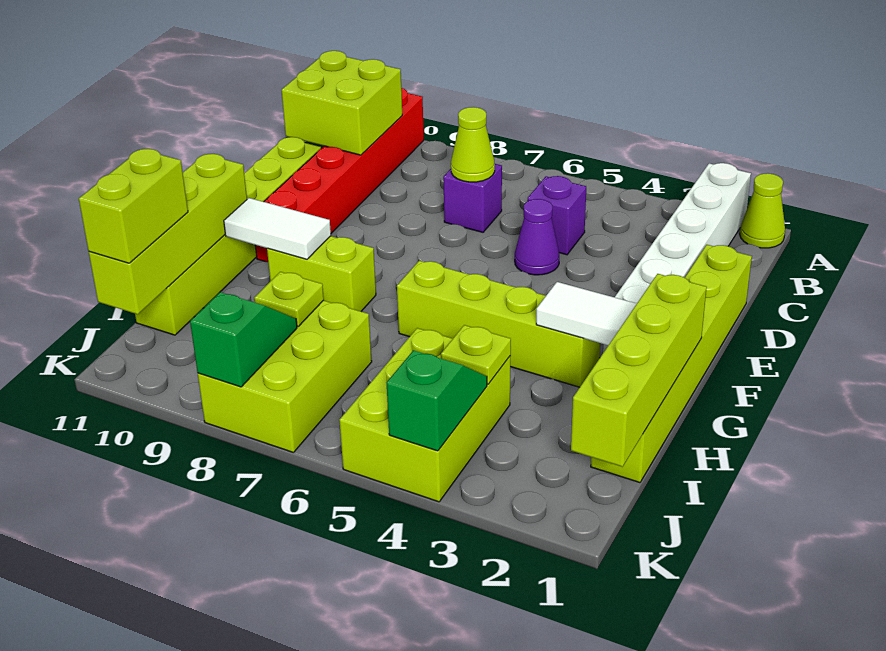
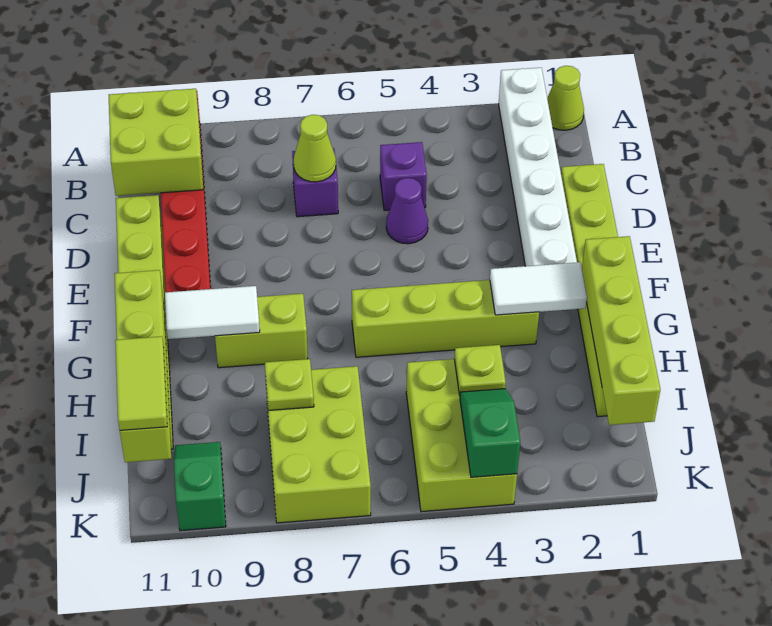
lime 1x2 brick [79,149,188,263] -> lime 1x2 tile [115,336,167,430]
green 1x2 slope [190,292,297,387] -> green 1x2 slope moved to [174,442,226,531]

